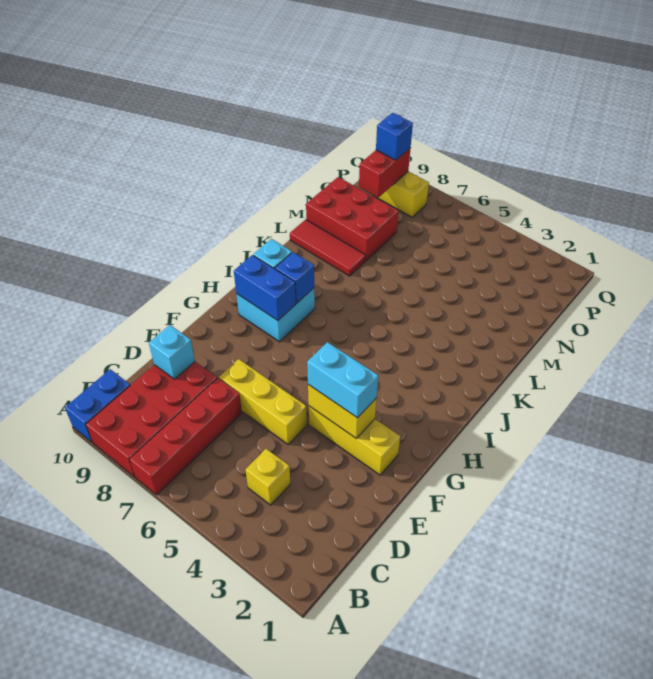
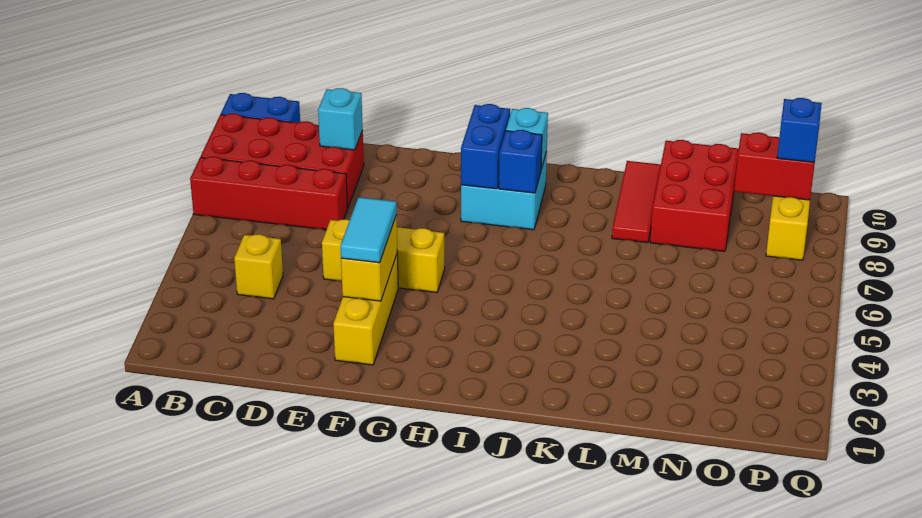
yellow 1x3 brick [219,359,307,444] -> yellow 1x3 brick turned to [322,219,445,292]
cyan 1x2 brick [307,342,378,418] -> cyan 1x2 tile [341,197,397,263]

